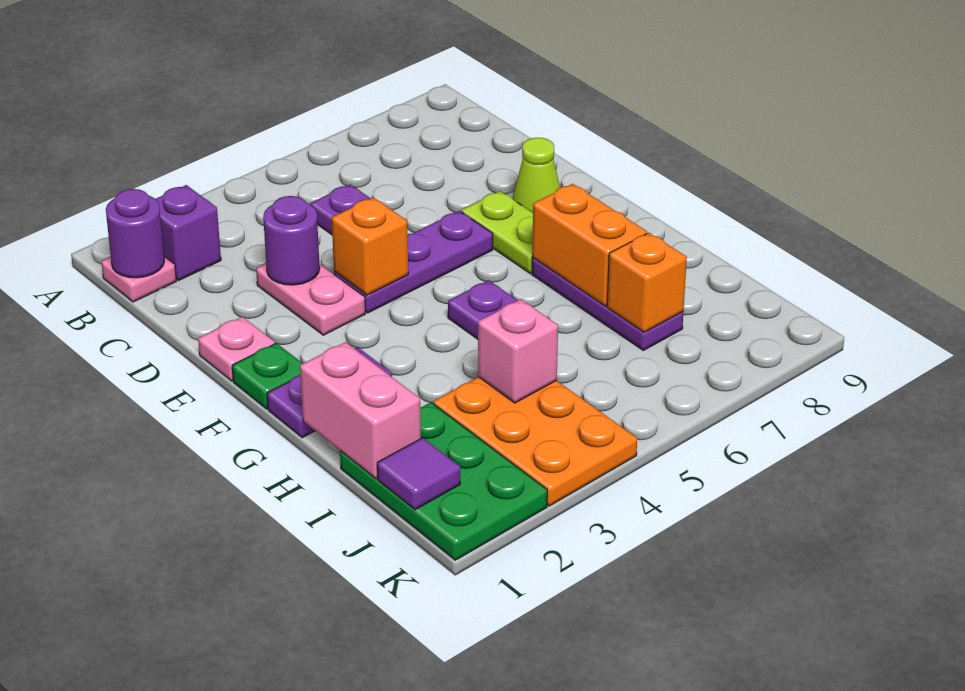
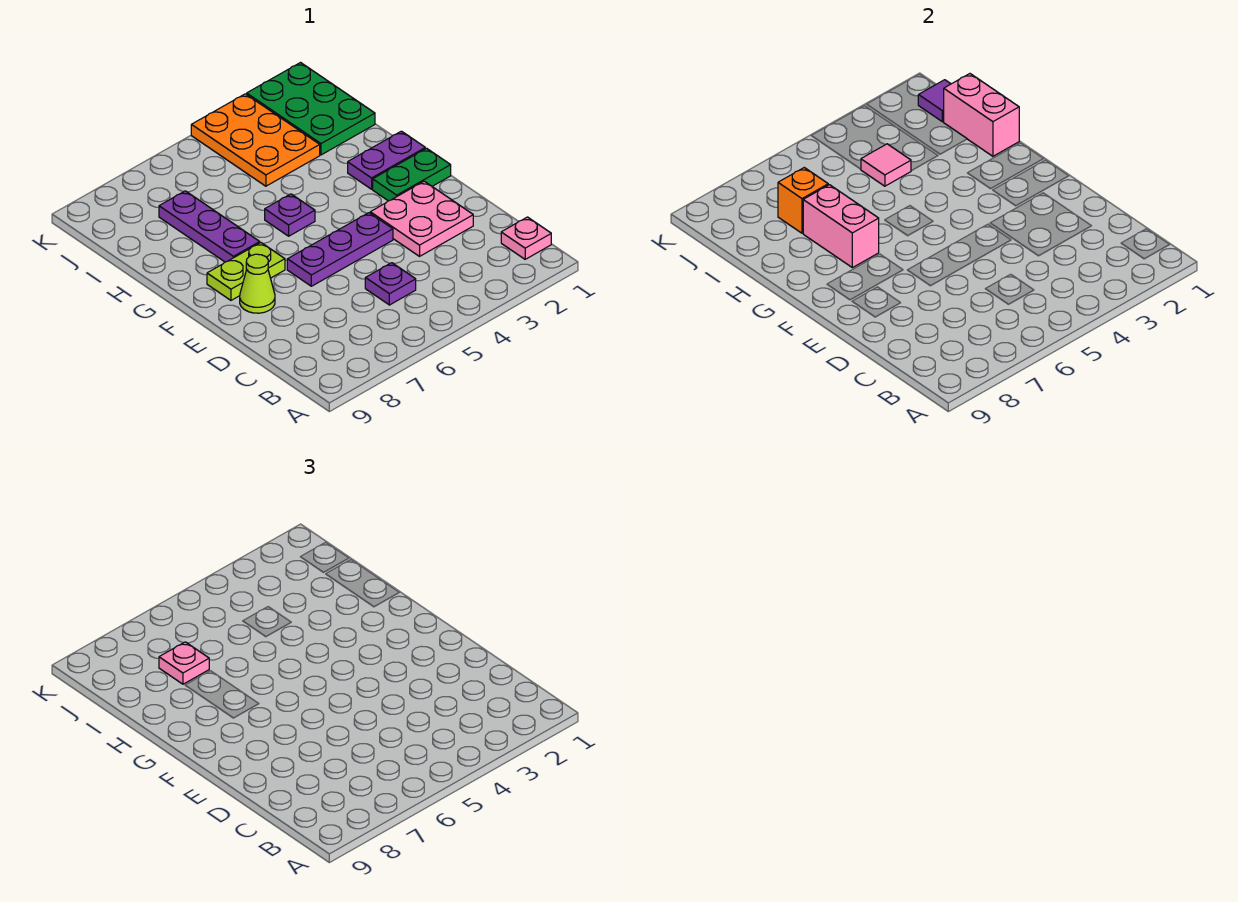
purple 1x1 round brick [106,189,164,278] -> none
purple 1x1 brick [156,185,221,280] -> none
pink 1x2 plate [256,264,365,335] -> pink 2x2 plate [370,181,473,256]
purple 1x1 round brick [263,196,320,285] -> none
pink 1x1 plate [198,317,275,381] -> pink 1x1 plate moved to [159,642,209,684]
orange 1x1 brick [332,197,408,295] -> none
lime 1x2 plate [461,191,533,274] -> lime 1x2 plate turned to [207,243,285,300]
green 1x1 plate [232,343,303,409] -> green 1x2 plate [373,148,451,201]
orange 1x2 brick [532,184,647,306] -> pink 1x2 brick [803,185,879,268]
pink 1x1 brick [478,299,558,403] -> pink 1x1 tile [861,144,911,186]

